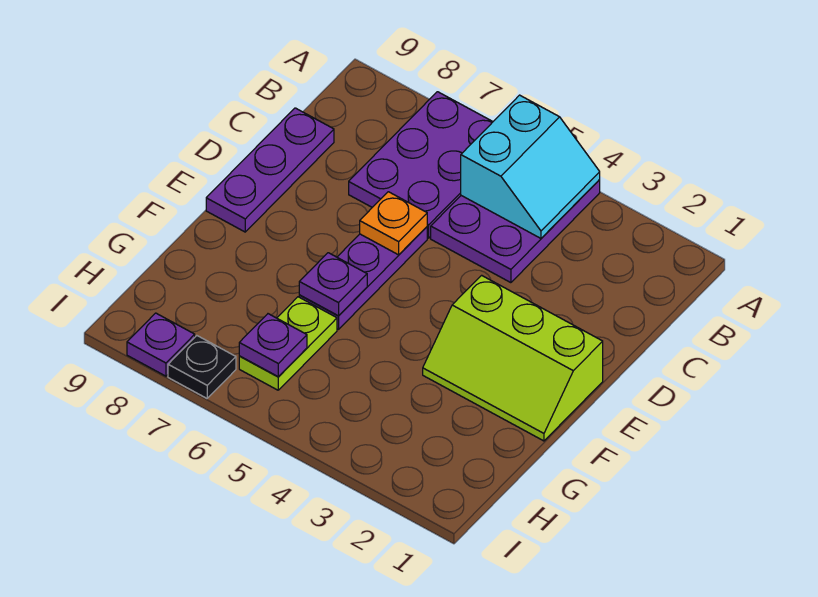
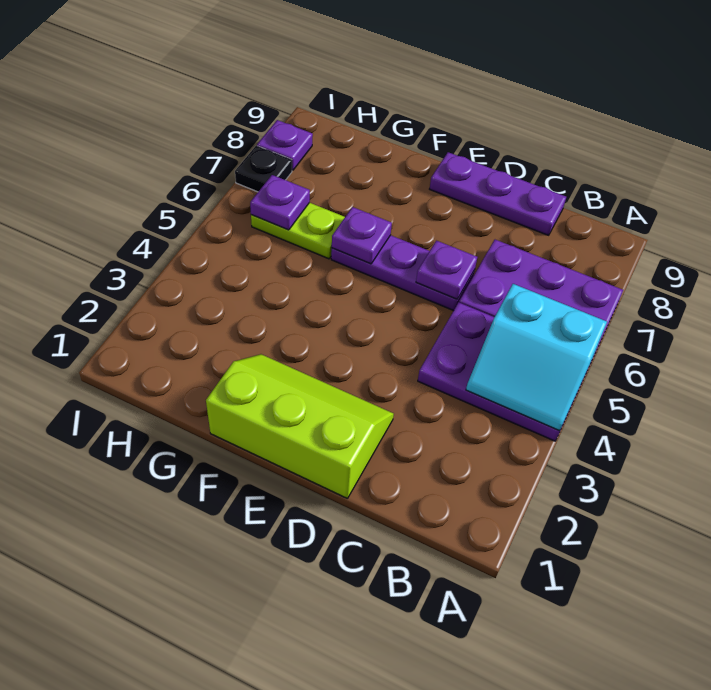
orange 1x1 plate [360,192,427,255] -> purple 1x1 plate [416,241,477,299]
lime 2x3 slope [423,275,603,441] -> lime 2x3 slope turned to [206,354,394,499]

